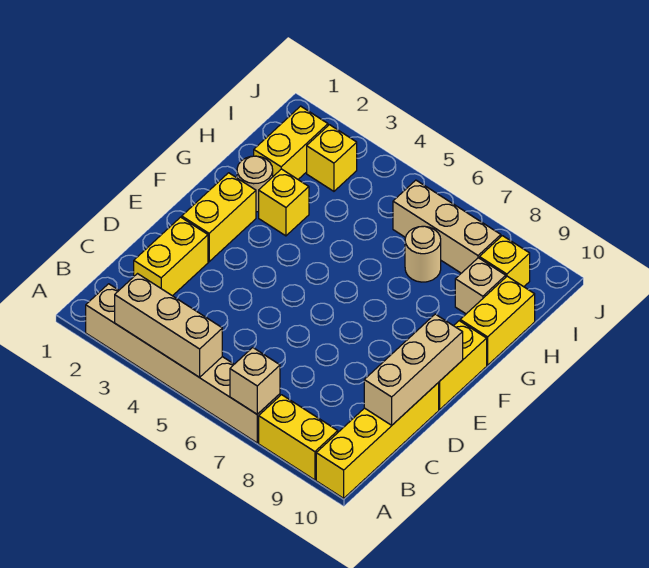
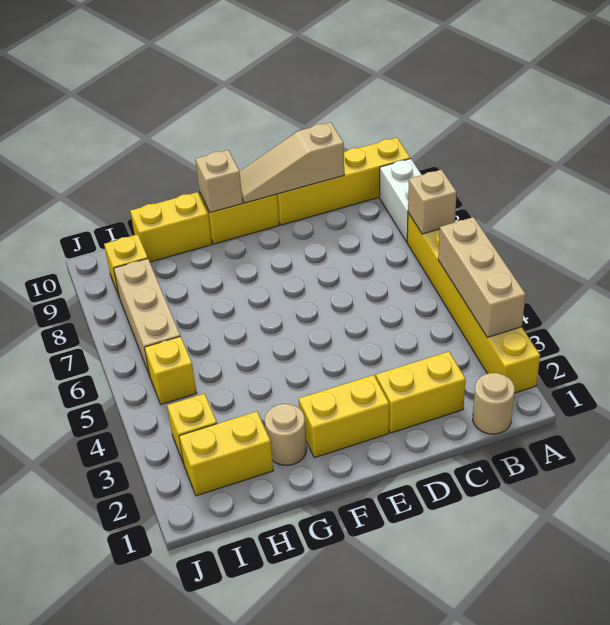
tan 1x6 brick [86,284,280,443] -> yellow 1x6 brick [407,213,540,393]
yellow 1x2 brick [259,395,338,480] -> white 1x2 brick [380,159,422,242]
tan 1x3 brick [364,314,463,425] -> tan 1x3 slope [240,122,344,203]
yellow 1x1 brick [259,169,309,236] -> yellow 1x1 brick moved to [144,336,196,404]
tan 1x1 round brick [405,226,441,282] -> tan 1x1 round brick moved to [473,373,515,434]
tan 1x1 brick [455,258,506,314] -> tan 1x1 brick moved to [195,150,243,213]

